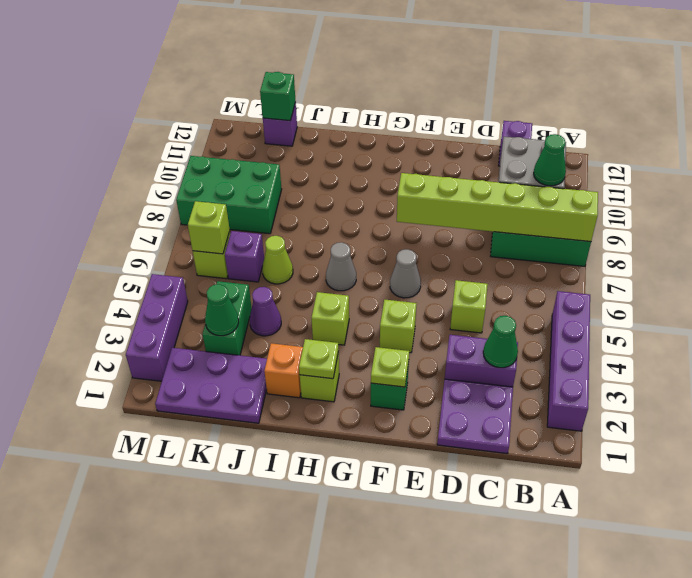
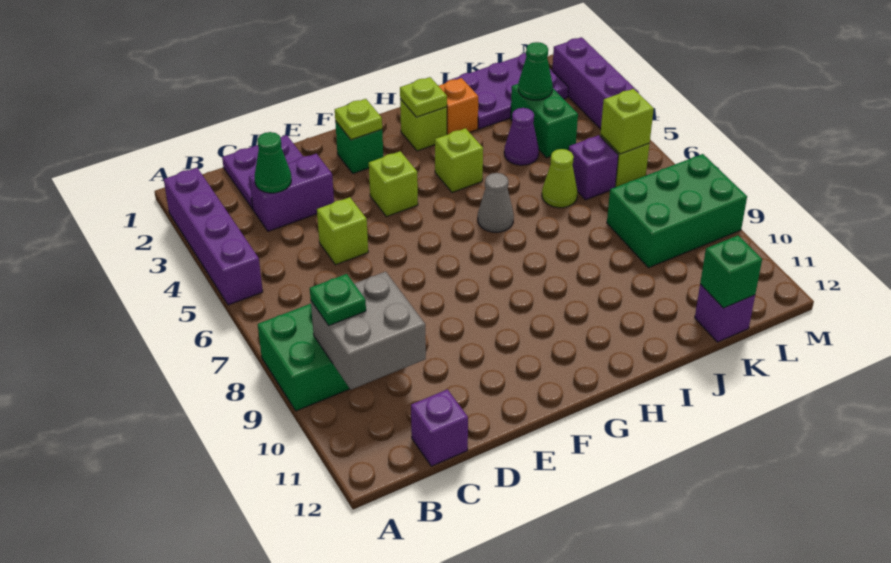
lime 1x6 brick [397,173,598,242] -> none
green 1x1 cone [534,134,566,186] -> green 1x1 plate [310,274,366,325]
grey 1x1 cone [390,249,421,298] -> none

